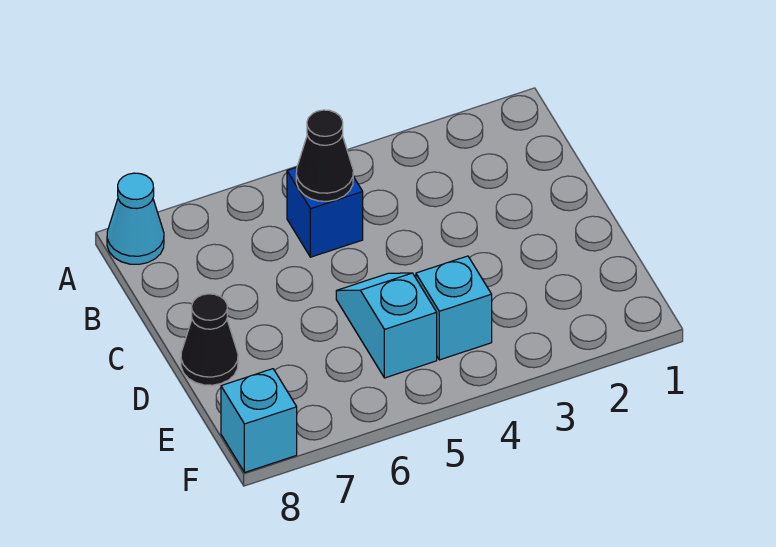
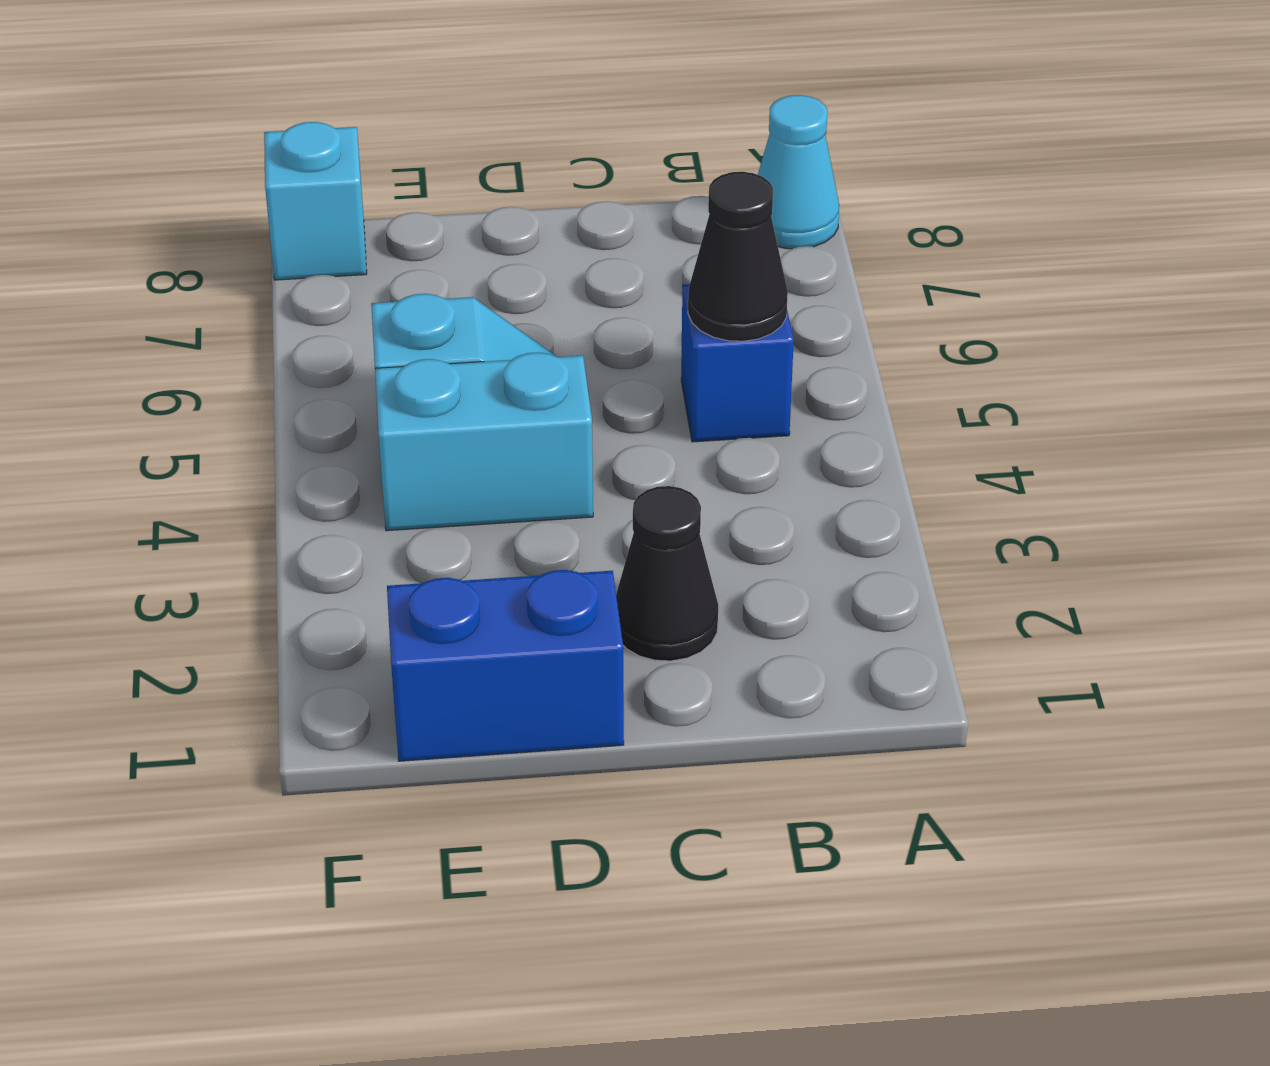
none -> blue 1x2 brick [387,570,624,761]
black 1x1 cone [181,294,238,385] -> black 1x1 cone moved to [616,486,718,661]
cyan 1x1 brick [416,256,492,360] -> cyan 1x2 brick [375,352,593,531]

